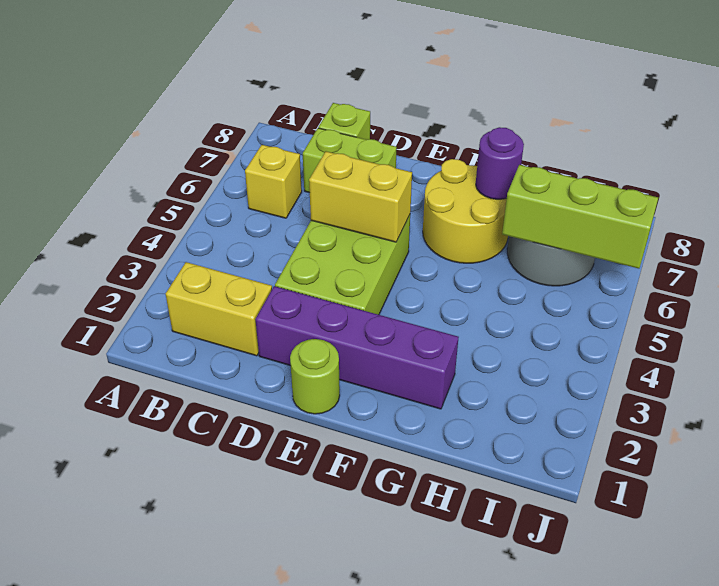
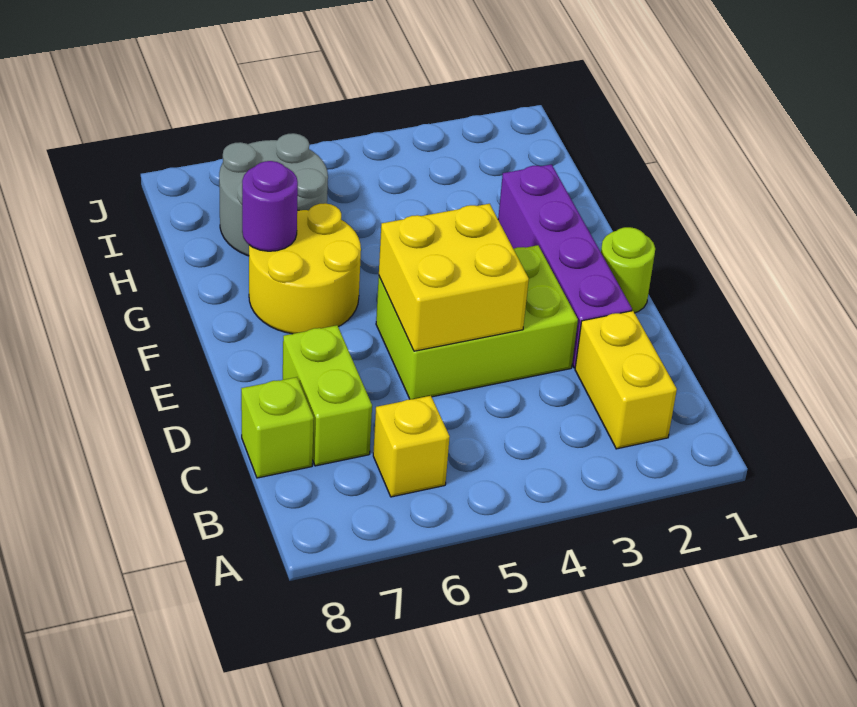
yellow 1x2 brick [309,151,412,242] -> yellow 2x2 brick [379,204,529,351]
lime 1x3 brick [502,165,658,269] -> none

